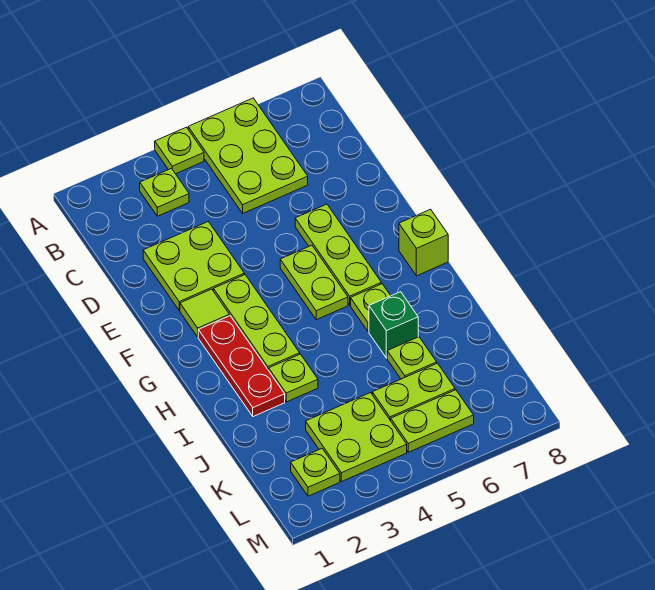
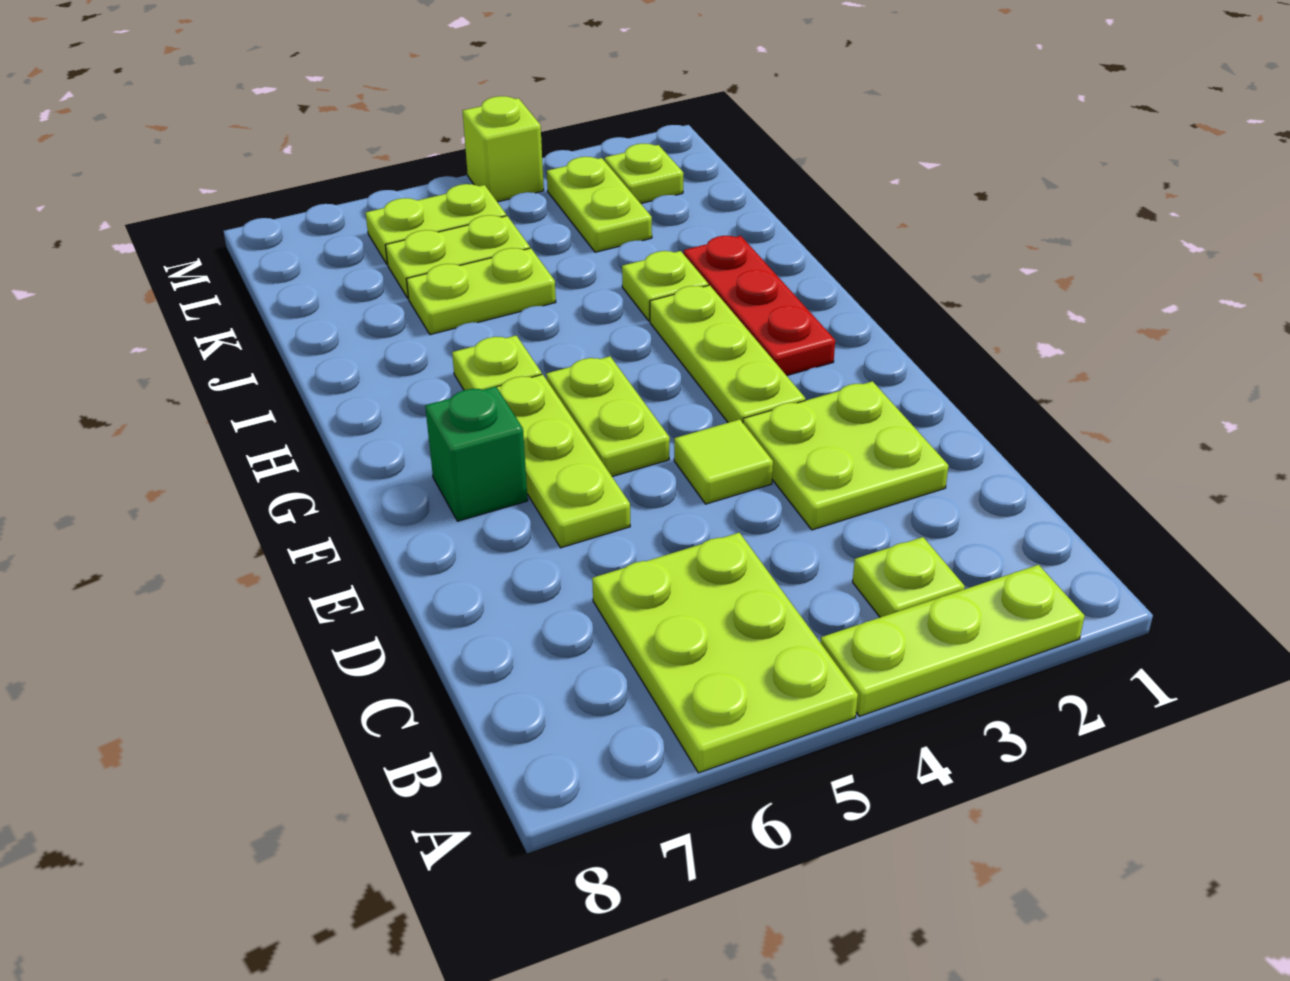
lime 1x1 plate [155,127,204,174] -> lime 1x3 plate [820,565,1085,716]
lime 1x1 tile [180,289,229,337] -> lime 1x1 tile moved to [674,419,773,504]
lime 1x1 brick [399,209,448,276] -> lime 1x1 brick moved to [463,96,544,202]
green 1x1 brick [369,292,418,358] -> green 1x1 brick moved to [425,386,528,521]
lime 1x1 plate [387,337,437,379] -> lime 1x2 plate [407,248,556,335]
lime 2x2 plate [306,393,407,482] -> lime 1x2 plate [547,157,652,252]

